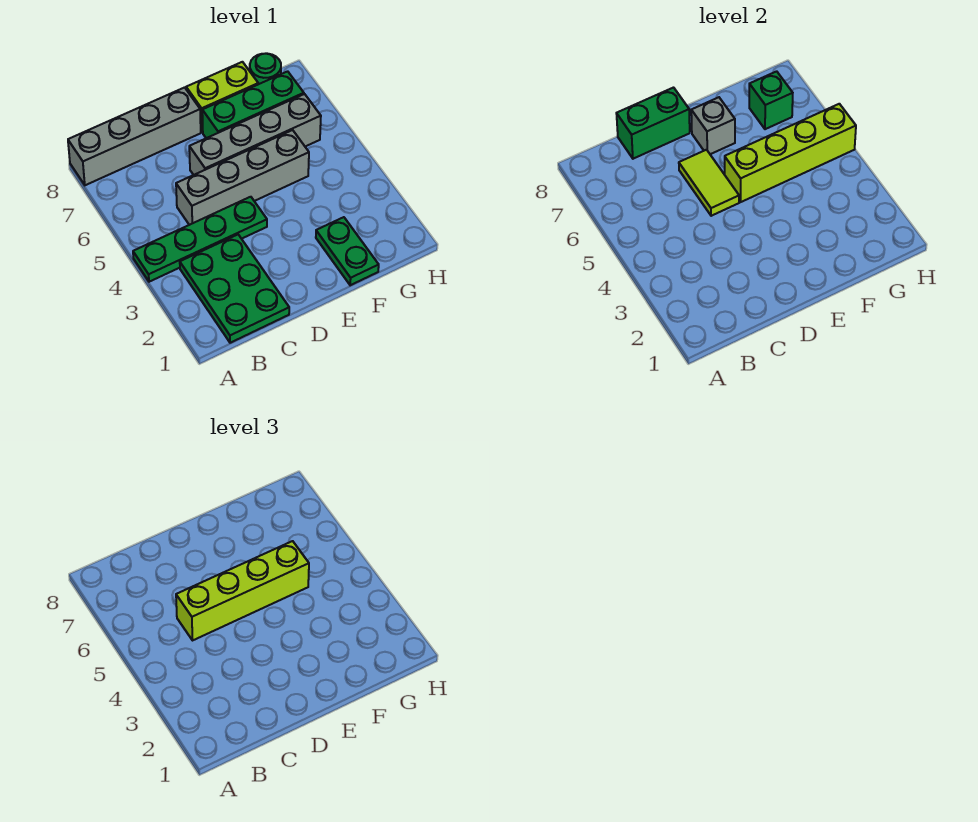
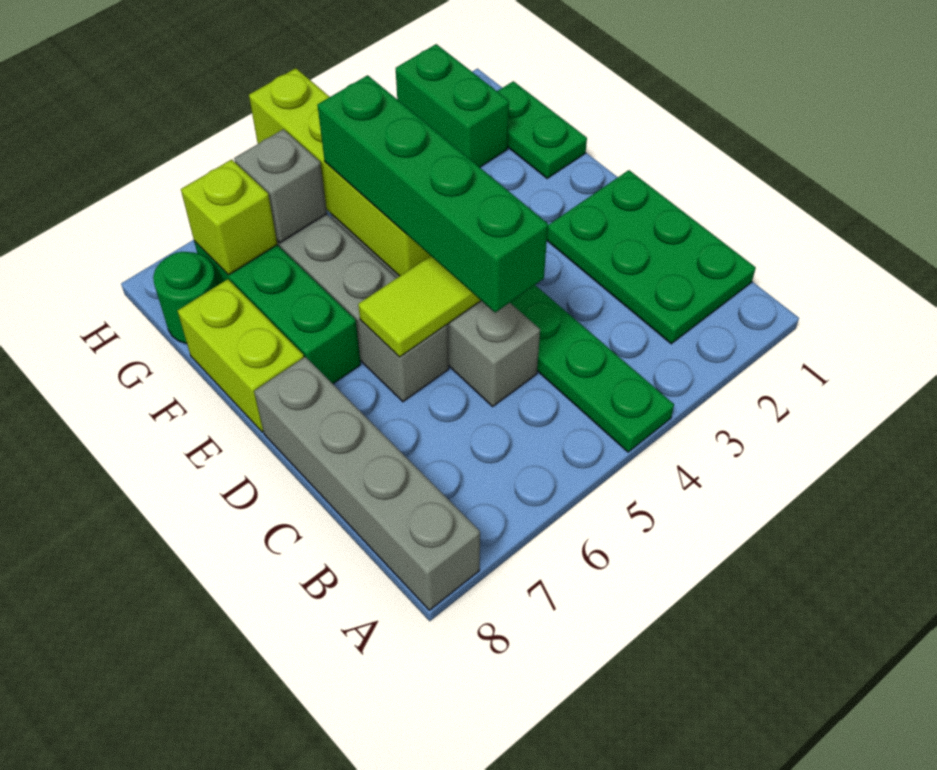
green 2x3 plate [180,235,289,343] -> green 2x3 plate turned to [547,170,756,344]
lime 1x4 brick [176,541,309,640] -> green 1x4 brick [318,75,548,313]
green 1x2 brick [616,88,690,159] -> green 1x2 brick moved to [396,44,509,167]
grey 1x1 brick [691,97,735,154] -> grey 1x1 brick moved to [234,129,327,243]
green 1x2 plate [316,217,379,285] -> green 1x2 plate turned to [497,81,587,178]
green 1x1 brick [749,71,793,129] -> lime 1x1 brick [181,159,277,275]

